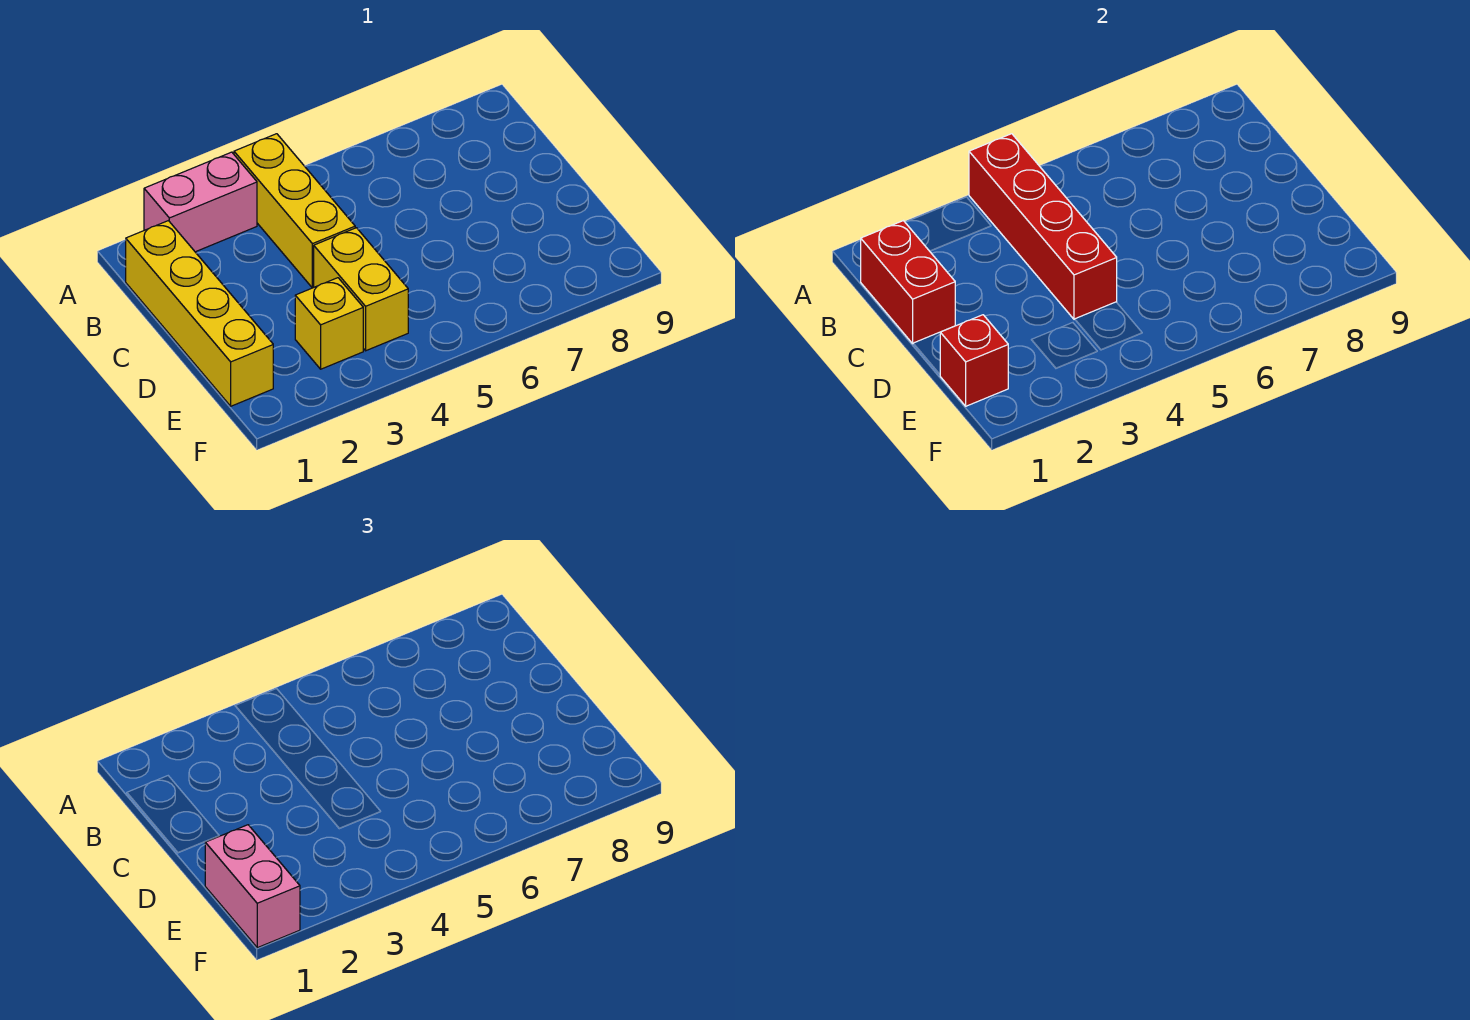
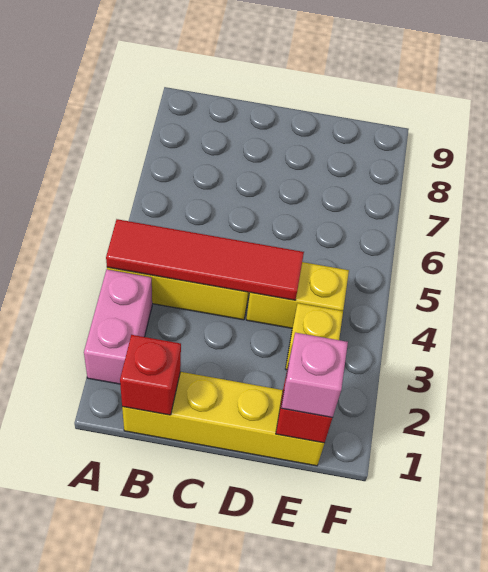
red 1x4 brick [969,134,1117,319] -> red 1x4 tile [106,219,304,300]
red 1x2 brick [861,221,955,343] -> red 1x1 brick [120,335,181,415]
pink 1x2 brick [205,825,300,948] -> pink 1x1 brick [281,333,348,418]

